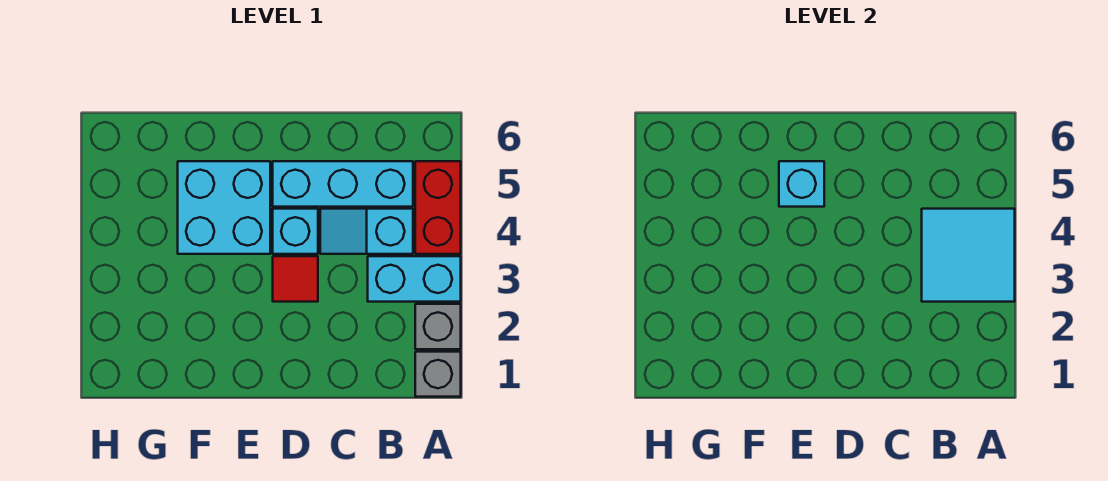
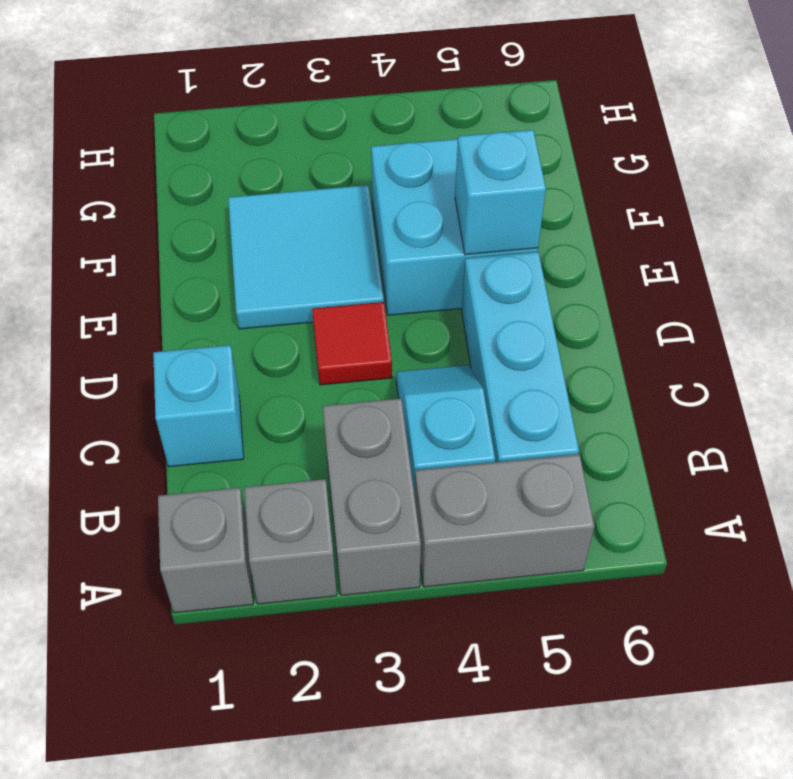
cyan 1x2 brick [368,256,461,302] -> grey 1x2 brick [323,398,421,595]
cyan 2x2 tile [922,209,1015,302] -> cyan 2x2 tile moved to [228,185,384,329]
red 1x2 brick [415,161,461,254] -> grey 1x2 brick [415,454,594,587]
cyan 1x1 brick [273,209,318,254] -> cyan 1x1 brick moved to [153,345,244,467]

